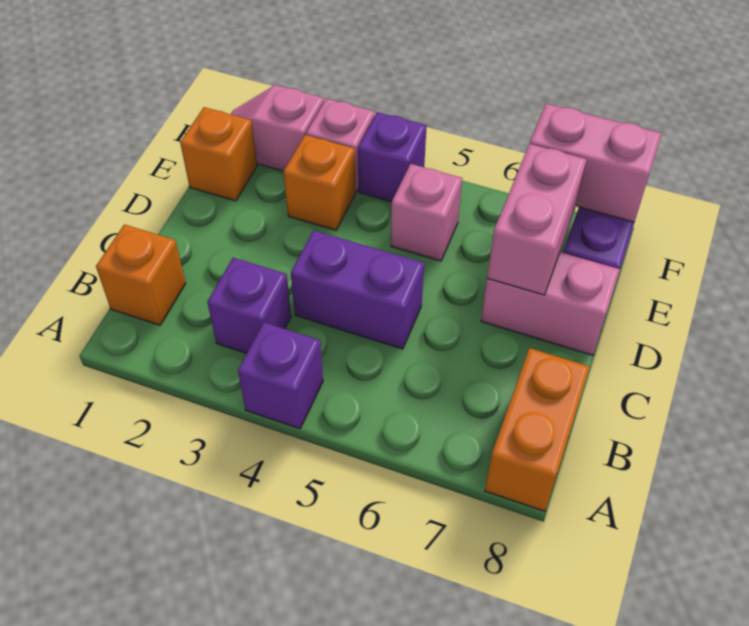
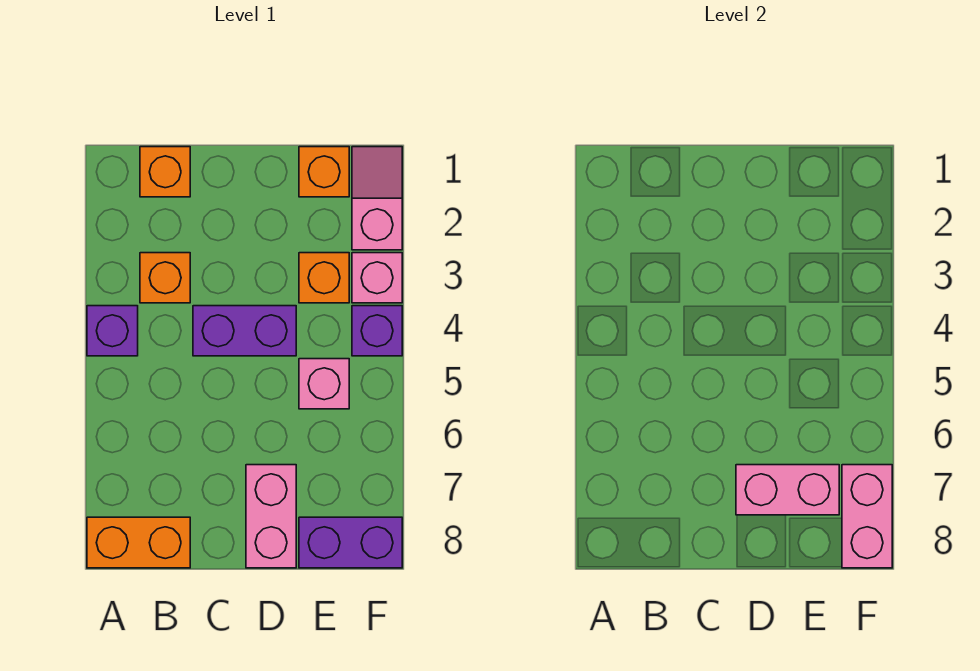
purple 1x1 brick [207,258,291,353] -> orange 1x1 brick [140,253,190,303]
purple 1x2 brick [291,230,424,349] -> purple 1x2 brick turned to [193,306,296,356]

